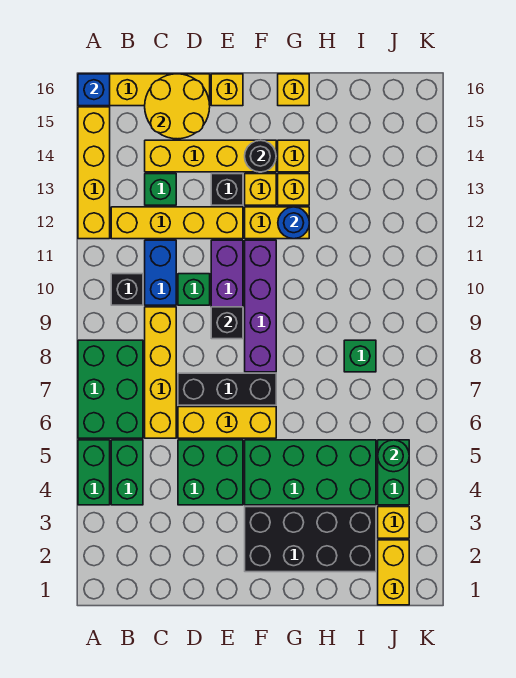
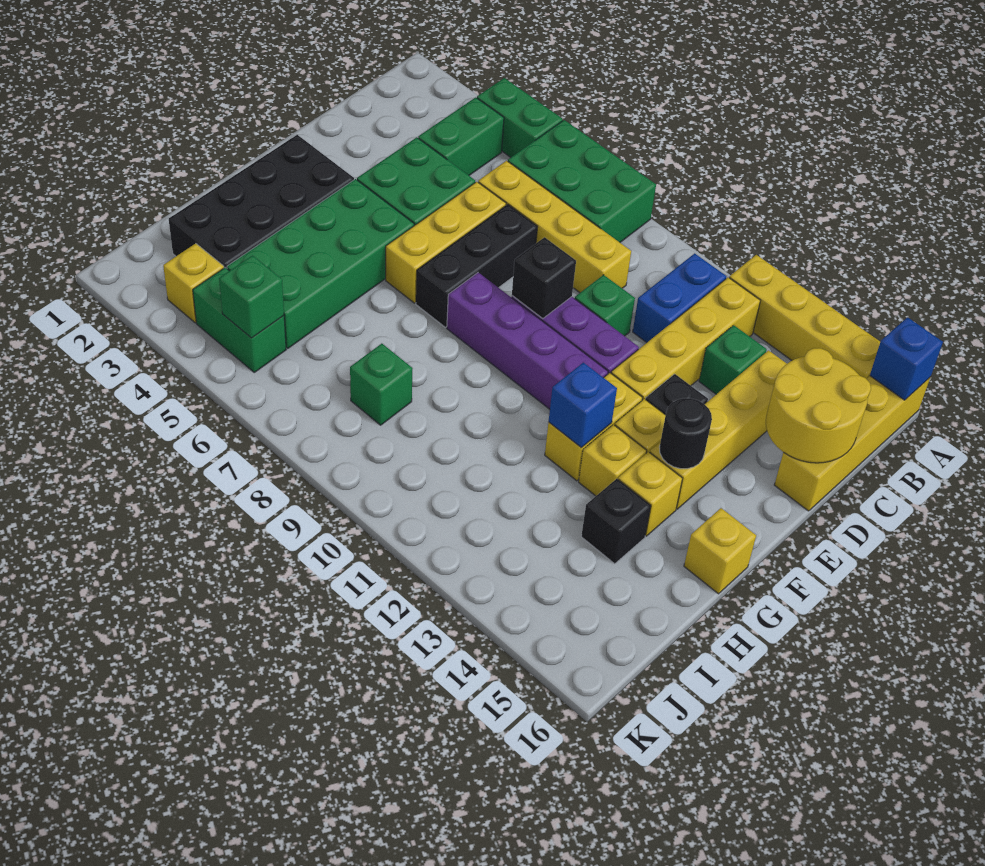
green 1x2 brick [111,440,143,505] -> green 1x2 brick turned to [418,97,504,175]
black 1x1 brick [111,274,143,305] -> black 1x1 brick moved to [581,479,651,564]
blue 1x2 brick [145,240,176,305] -> blue 1x2 brick turned to [633,253,726,343]
yellow 1x1 brick [211,74,243,106] -> none
blue 1x1 round brick [278,207,309,239] -> blue 1x1 brick [549,363,617,447]
yellow 1x2 brick [378,540,409,605] -> none
green 1x1 round brick [378,440,409,472] -> green 1x1 brick [219,255,284,338]

